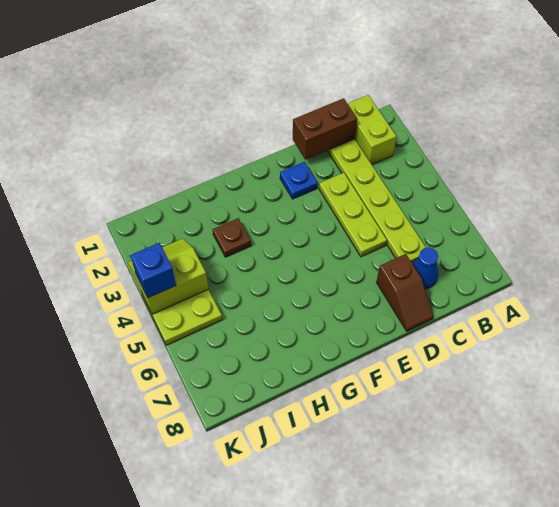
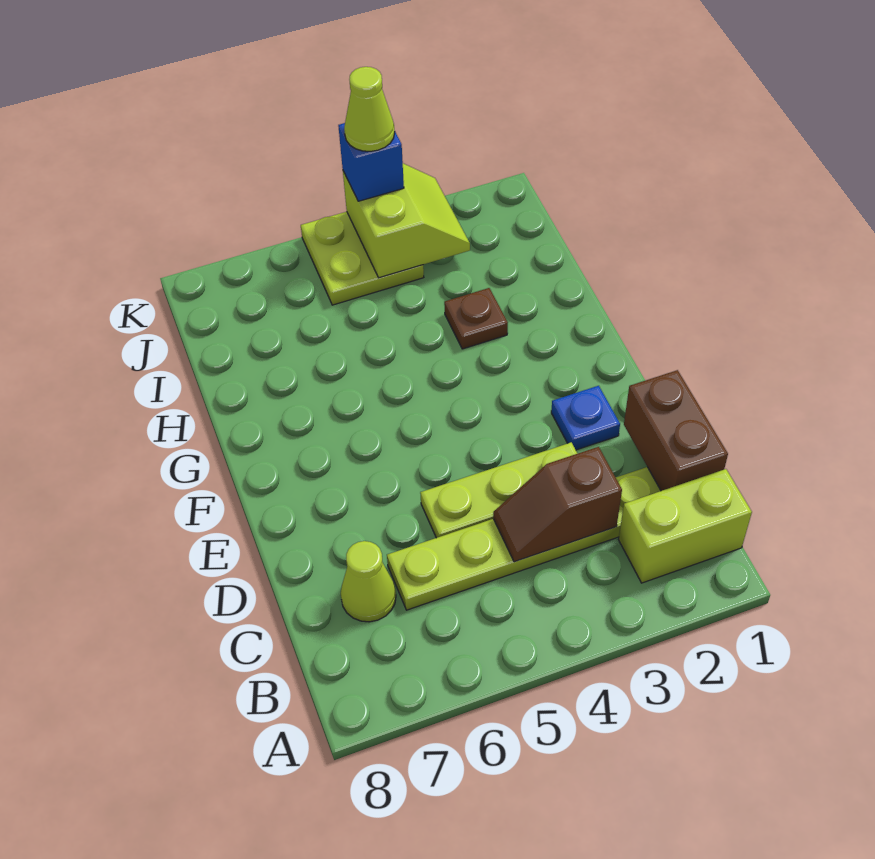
blue 1x1 cone [413,248,438,289] -> lime 1x1 cone [341,541,396,622]
brown 1x2 slope [376,254,433,331] -> brown 1x2 slope moved to [493,447,622,562]
none -> lime 1x1 cone [344,67,395,151]

